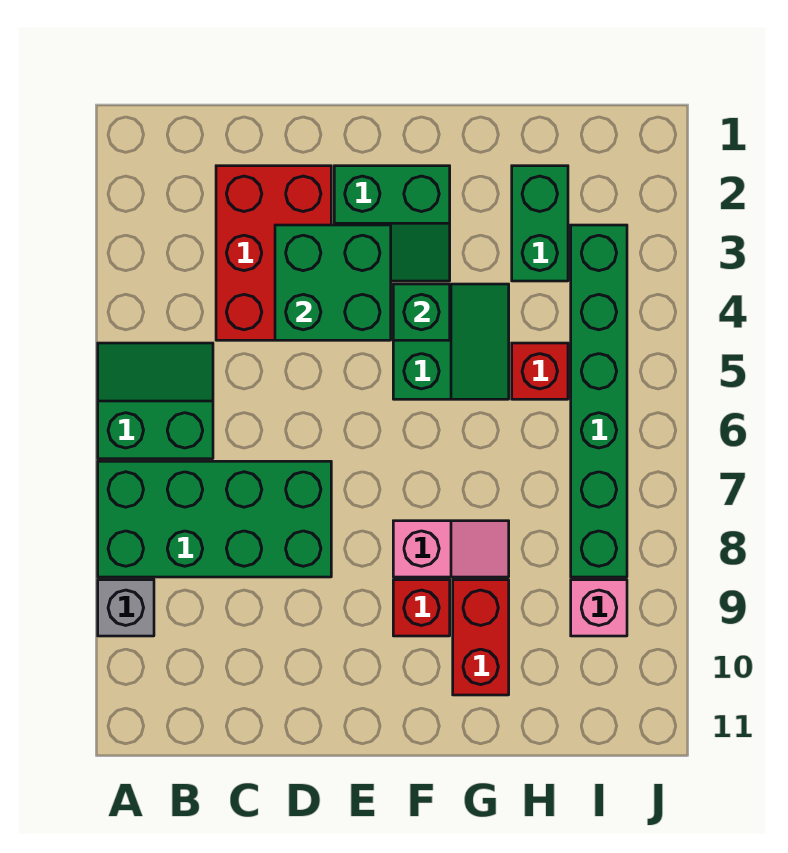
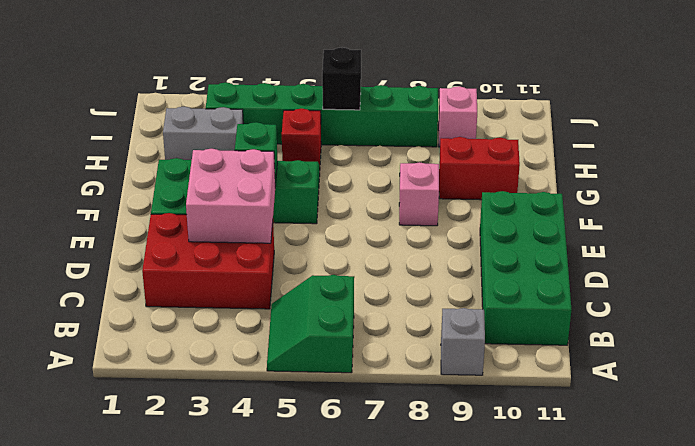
green 2x4 brick [98,461,331,577] -> green 2x4 brick moved to [480,191,572,345]
green 2x2 brick [275,225,391,340] -> pink 2x2 brick [186,149,275,243]
red 1x1 brick [393,580,450,636] -> none
green 1x2 brick [512,166,568,281] -> grey 1x2 brick [163,107,243,160]
none -> black 1x1 brick [322,48,361,110]

